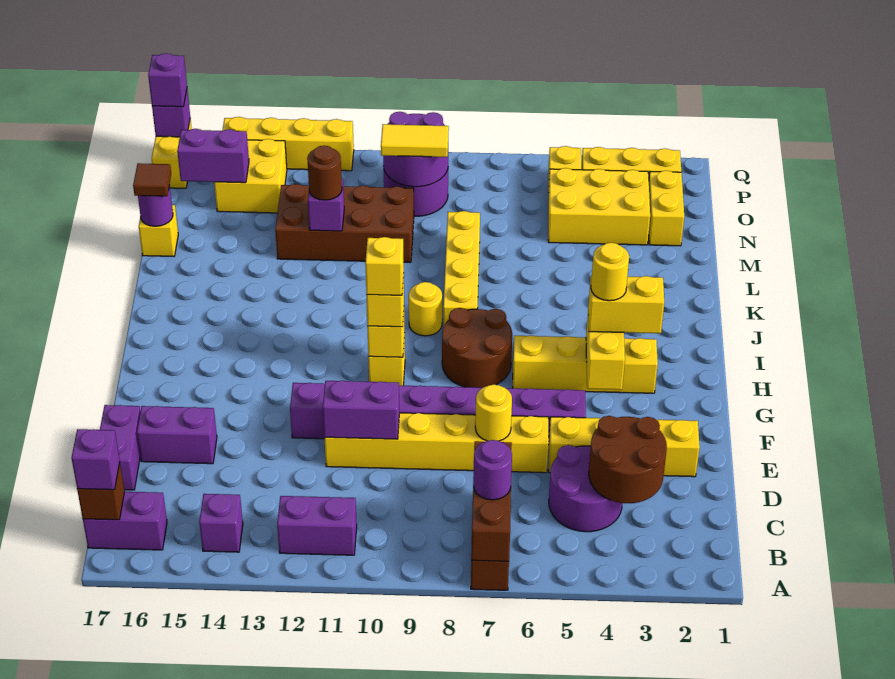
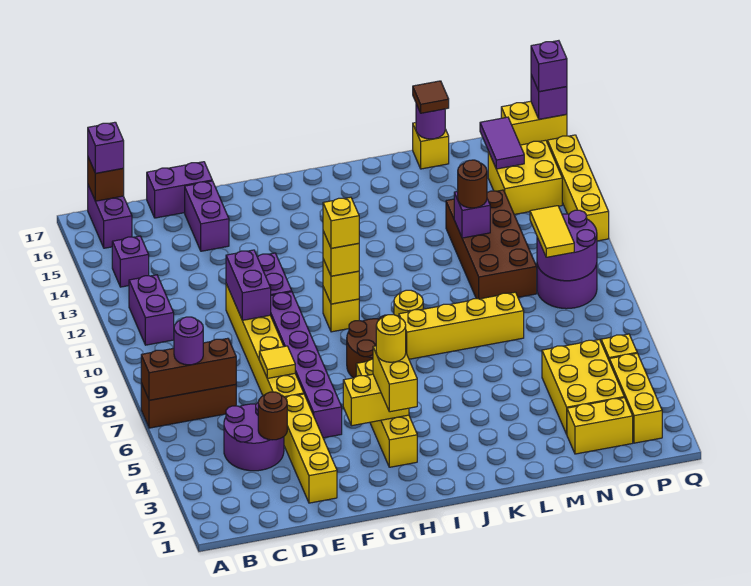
brown 2x2 round brick [589,416,667,503] -> brown 1x1 round brick [258,392,287,440]
yellow 1x1 round brick [475,384,512,441] -> yellow 1x1 tile [259,346,295,379]
purple 1x2 brick [177,129,249,183] -> purple 1x2 tile [480,117,524,169]

